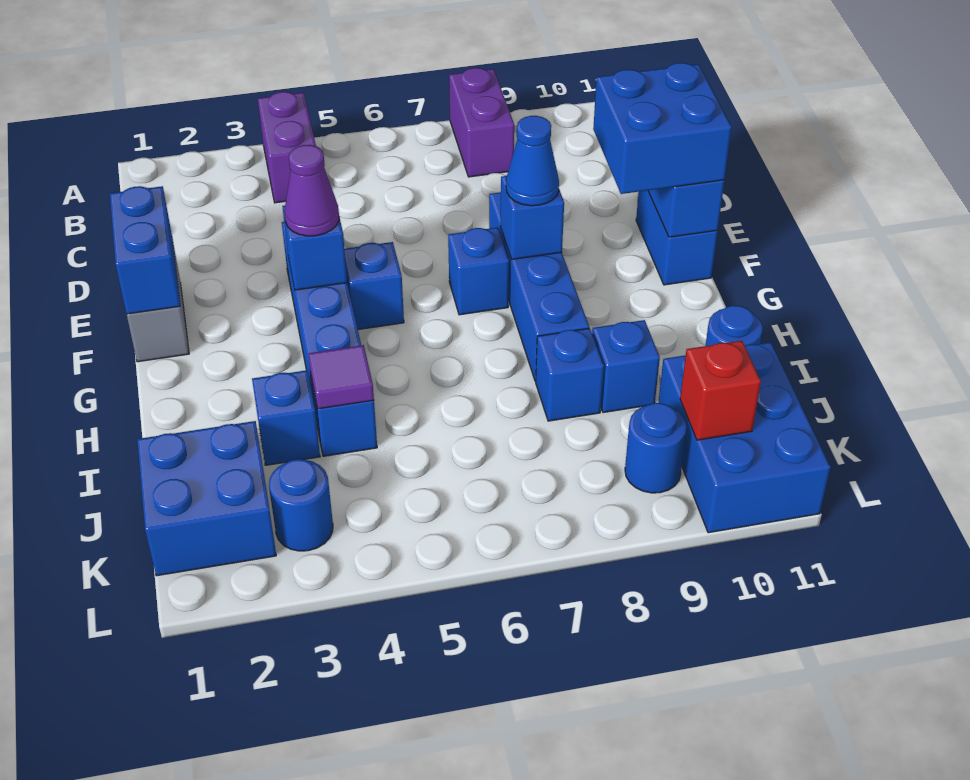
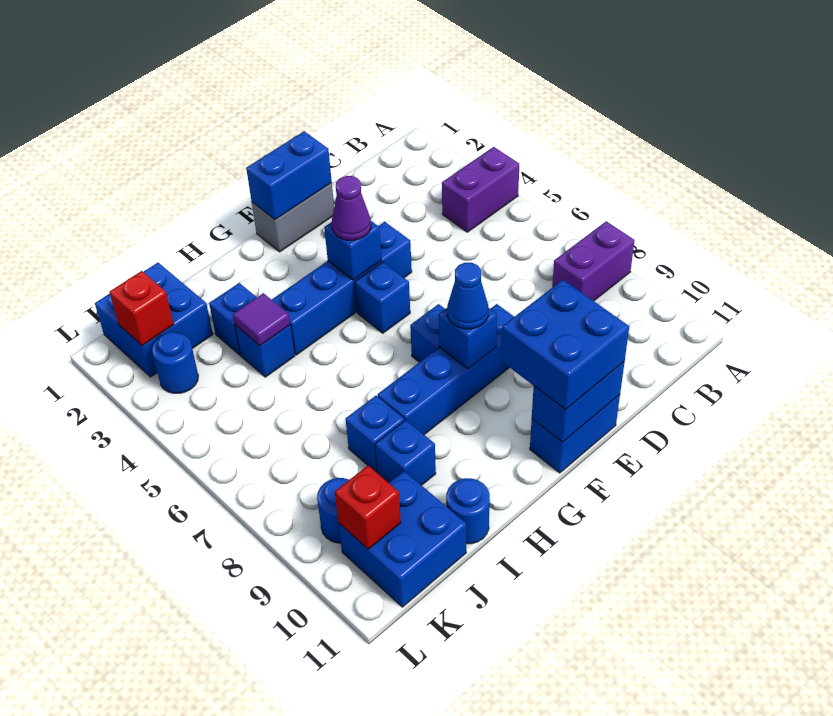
blue 2x3 brick [658,342,831,533] -> blue 2x2 brick [339,471,466,607]
none -> red 1x1 brick [110,271,174,346]

